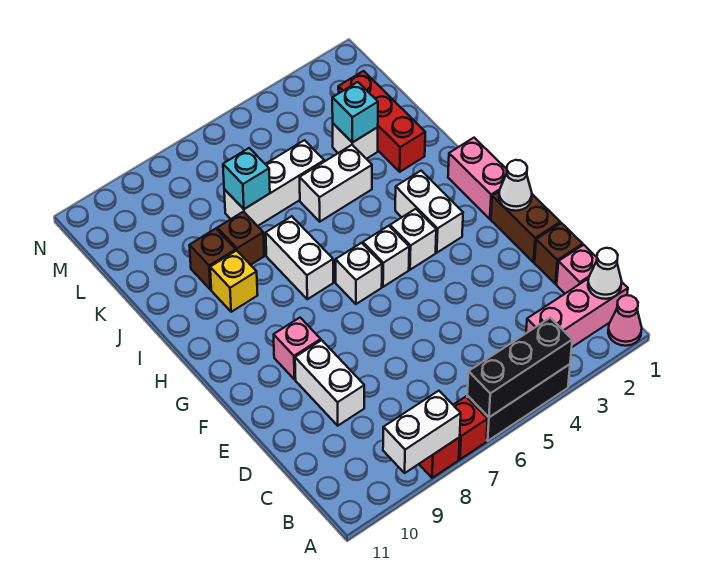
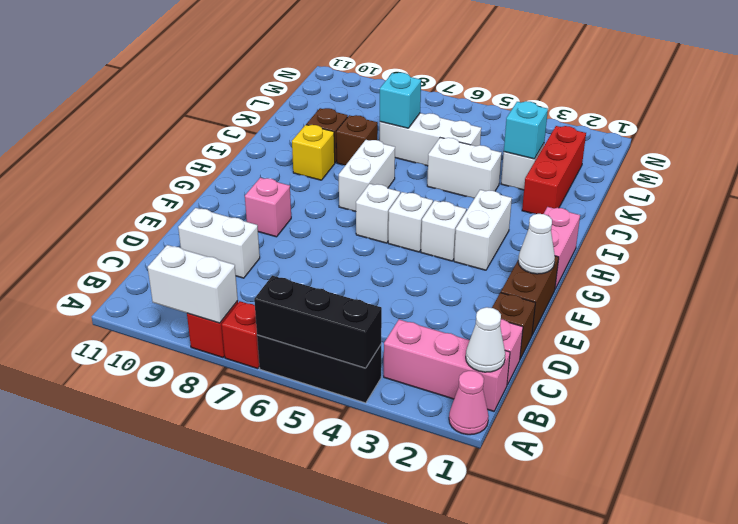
white 1x2 brick [295,340,364,426] -> white 1x2 brick turned to [178,208,260,278]

